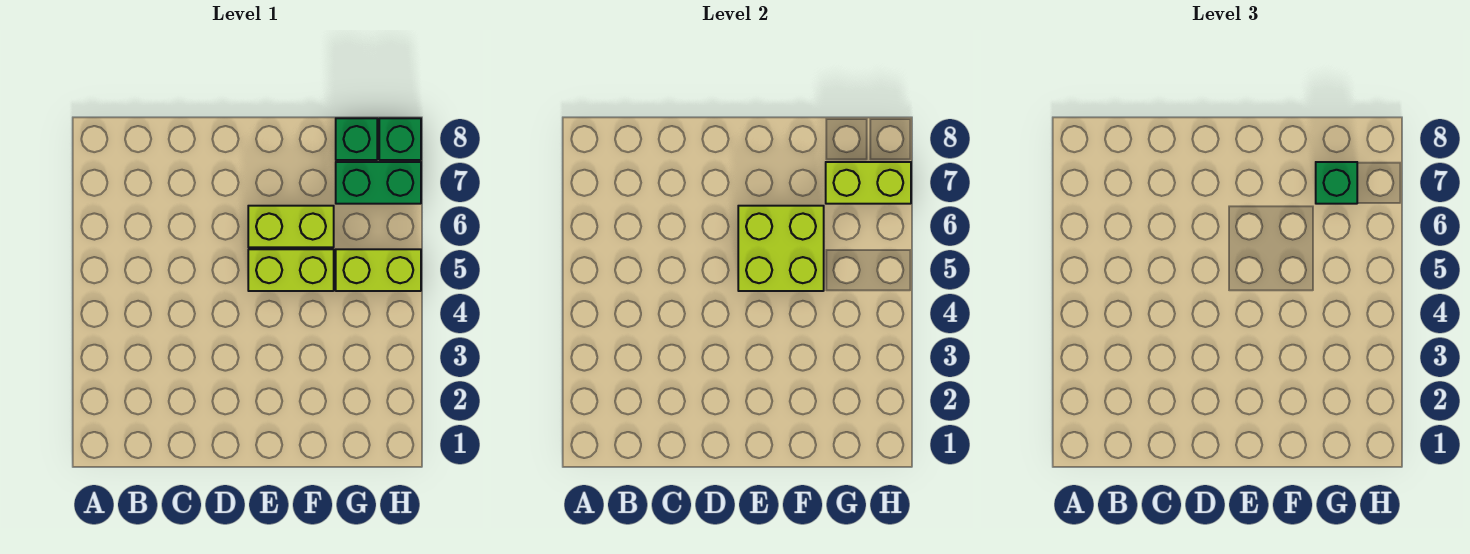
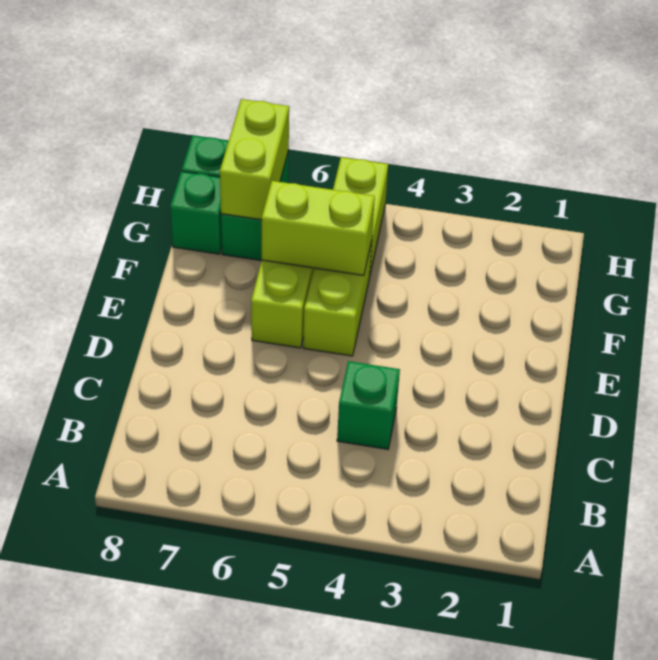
lime 2x2 brick [738,206,824,291] -> lime 1x2 brick [262,181,375,276]
green 1x1 brick [1316,162,1357,204] -> green 1x1 brick moved to [337,361,400,449]

